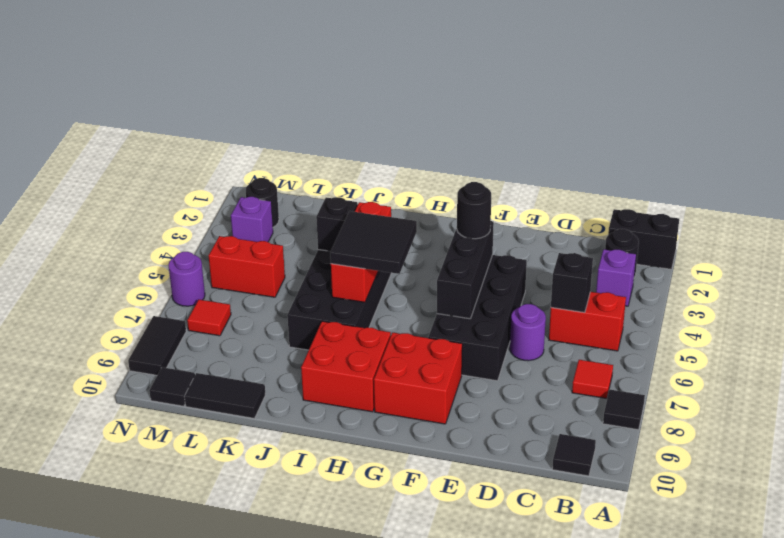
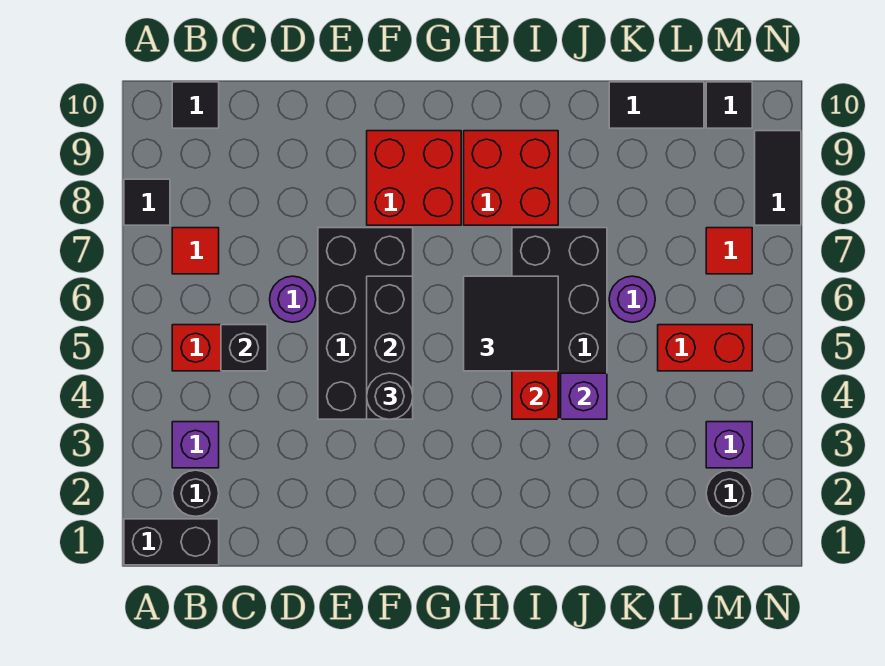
black 1x1 brick [316,197,358,251] -> purple 1x1 brick [561,373,607,419]
purple 1x1 round brick [168,252,205,306] -> purple 1x1 round brick moved to [609,276,655,322]

